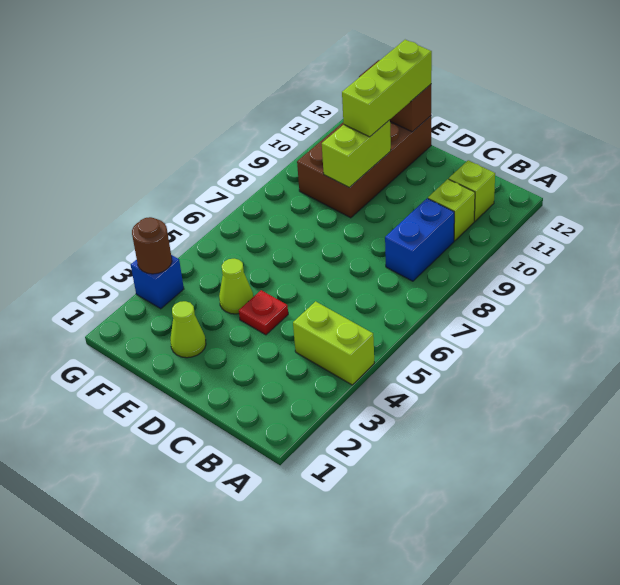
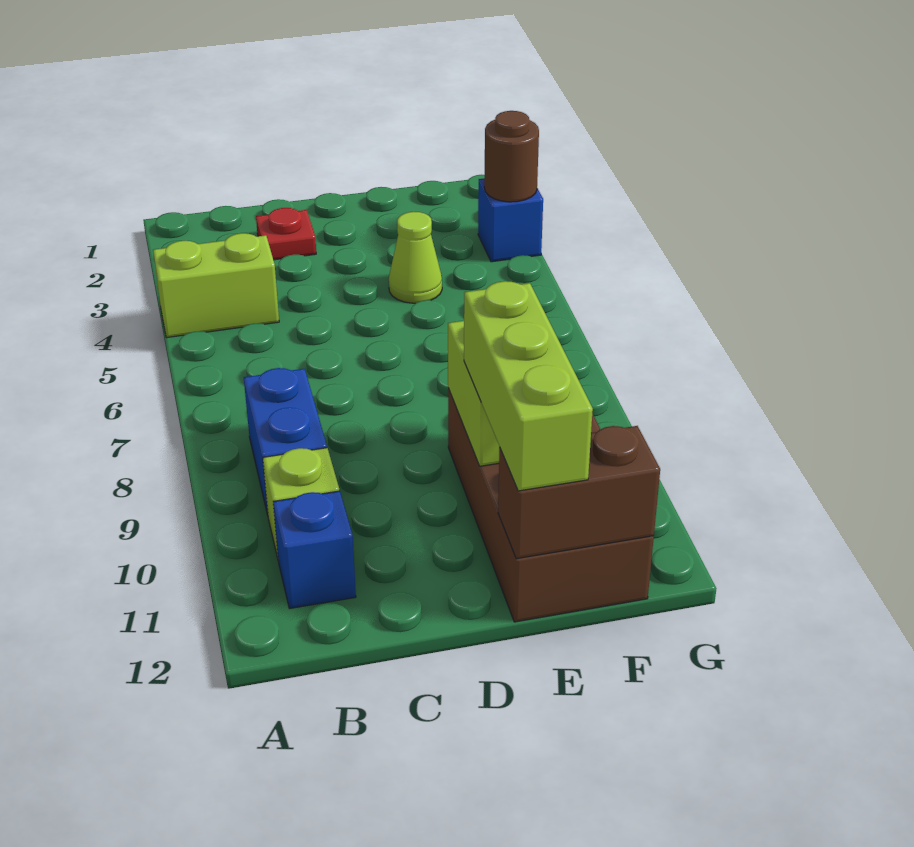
lime 1x1 brick [449,160,495,221] -> blue 1x1 brick [273,491,356,609]
red 1x1 plate [239,290,288,335] -> red 1x1 plate moved to [256,208,316,260]
lime 1x1 cone [170,301,206,358] -> none

